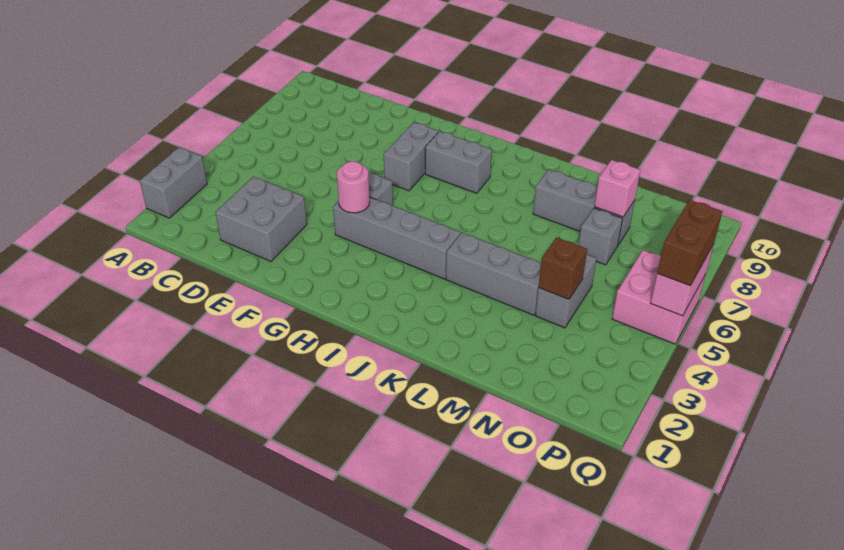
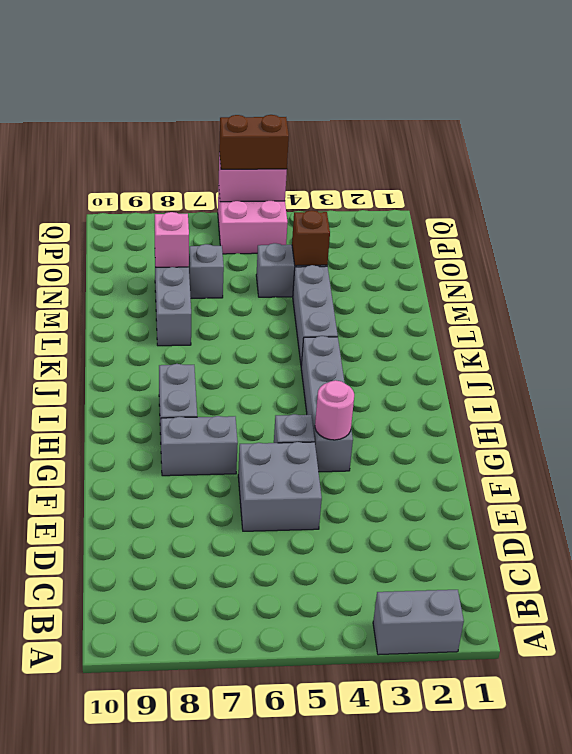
grey 2x2 brick [215,177,307,261] -> grey 2x2 brick moved to [238,442,322,531]

